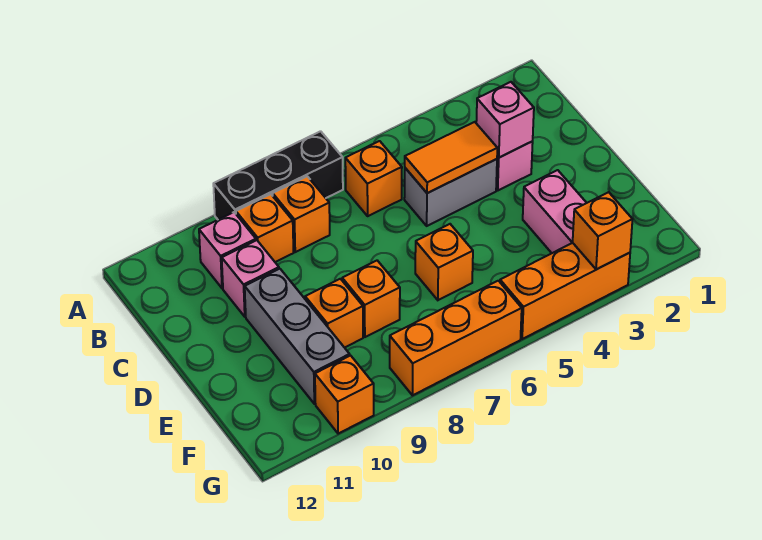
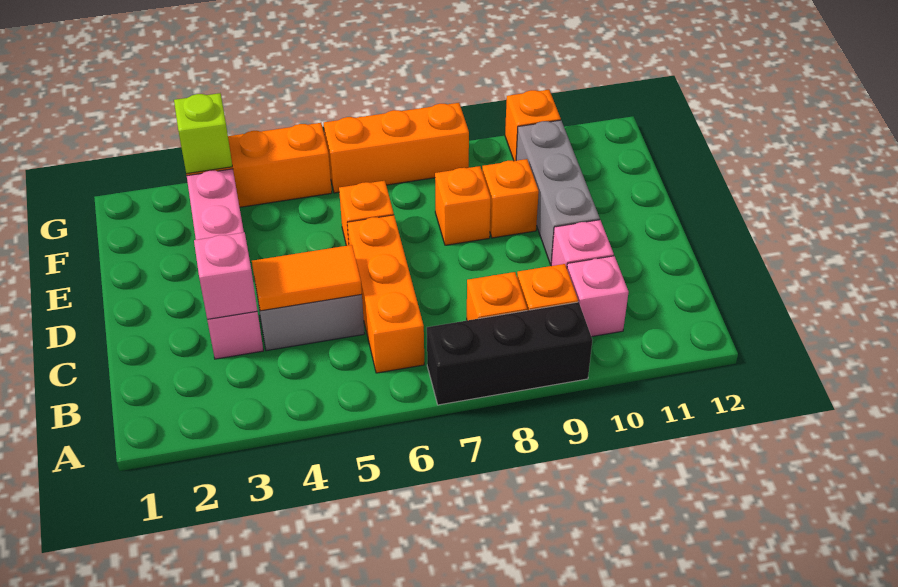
orange 1x1 brick [345,141,402,216] -> orange 1x3 brick [347,215,424,373]
orange 1x1 brick [573,192,633,270] -> lime 1x1 brick [174,93,232,174]

